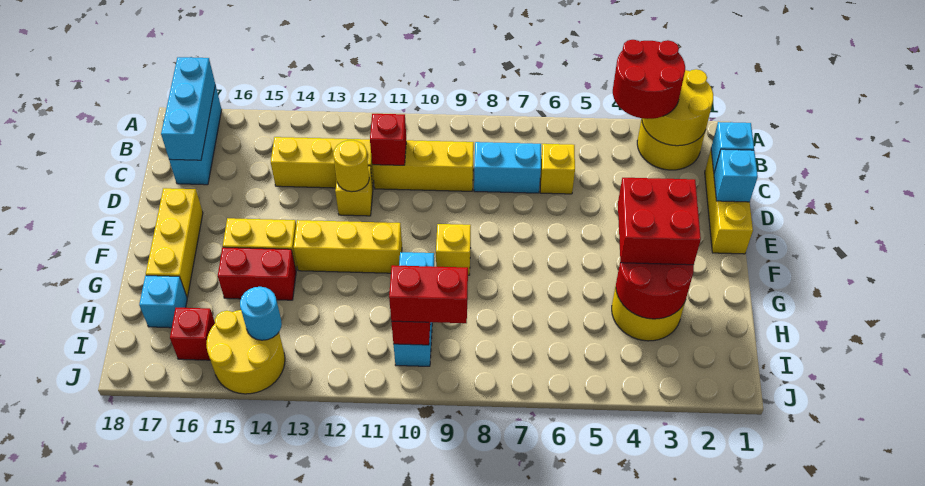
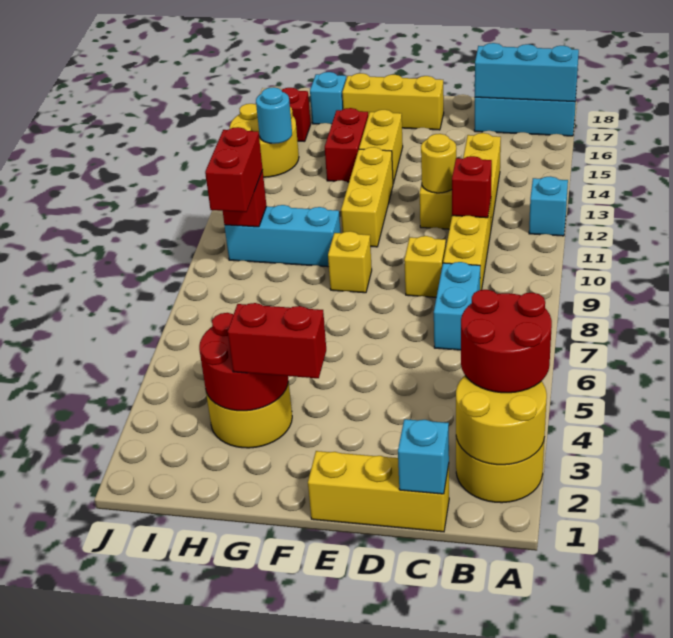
yellow 1x1 brick [540,144,575,194] -> yellow 1x1 brick moved to [404,236,446,297]
cyan 1x1 brick [714,149,758,202] -> cyan 1x1 brick moved to [529,176,568,236]
red 2x2 brick [618,178,701,265] -> red 1x2 brick [228,303,326,378]

